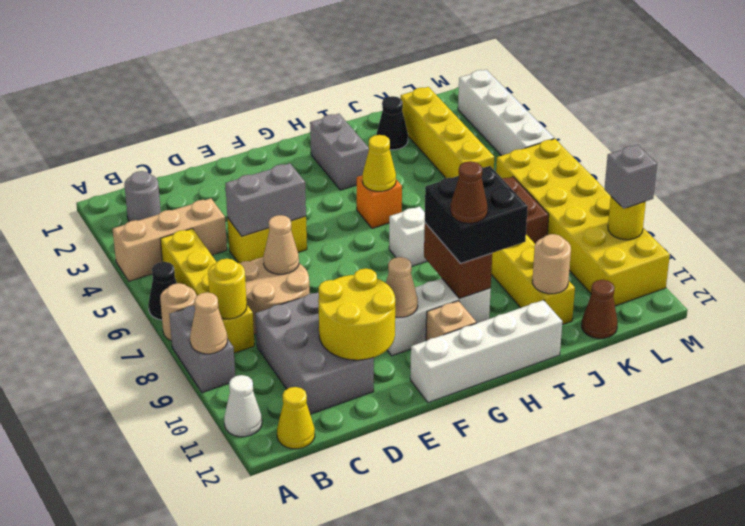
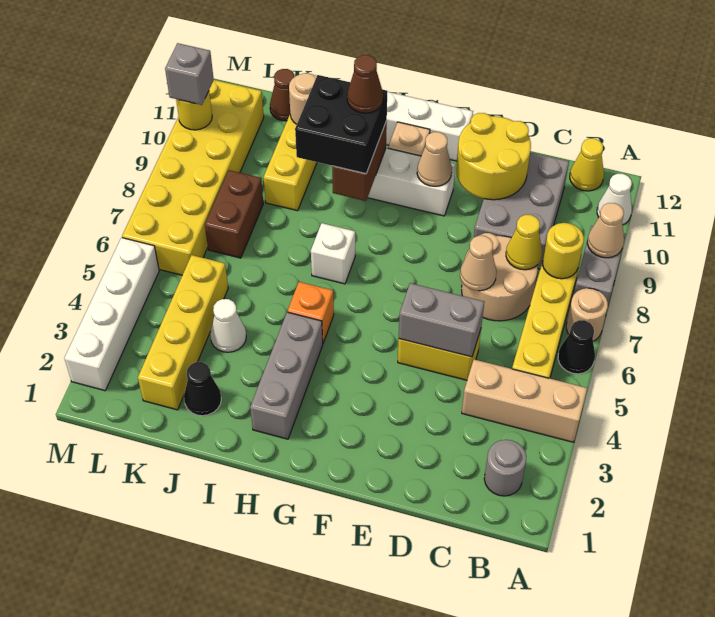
grey 1x2 brick [310,114,369,190] -> grey 1x3 brick [250,312,323,439]
yellow 1x1 cone [363,135,396,191] -> yellow 1x1 cone moved to [506,215,542,270]
none -> white 1x1 cone [210,299,246,352]

